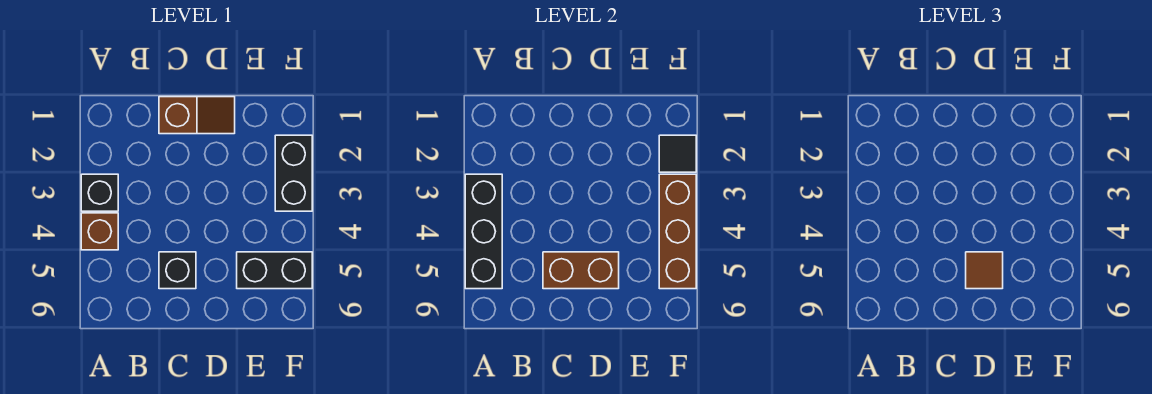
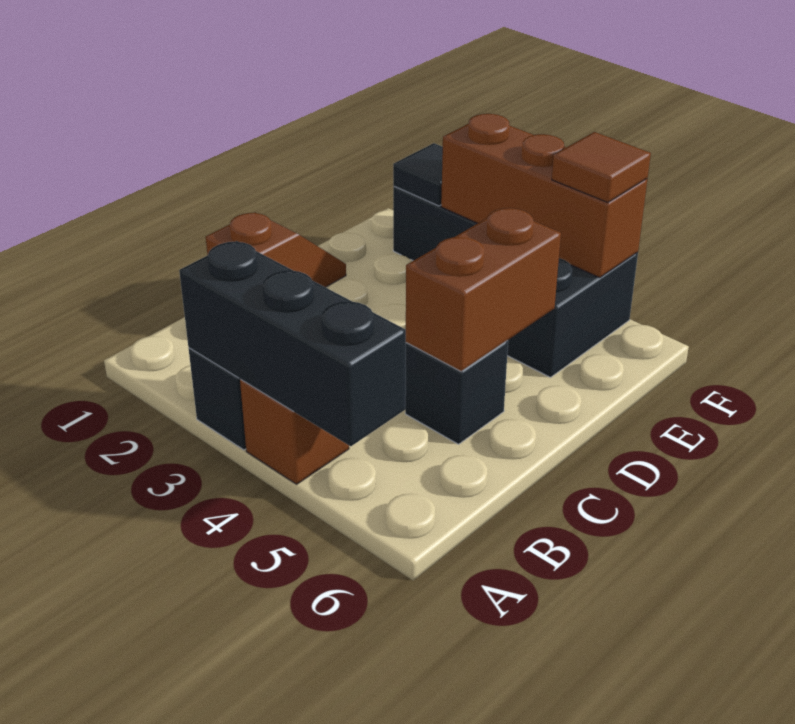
brown 1x1 tile [966,252,1003,289] -> brown 1x1 tile moved to [552,132,651,203]

